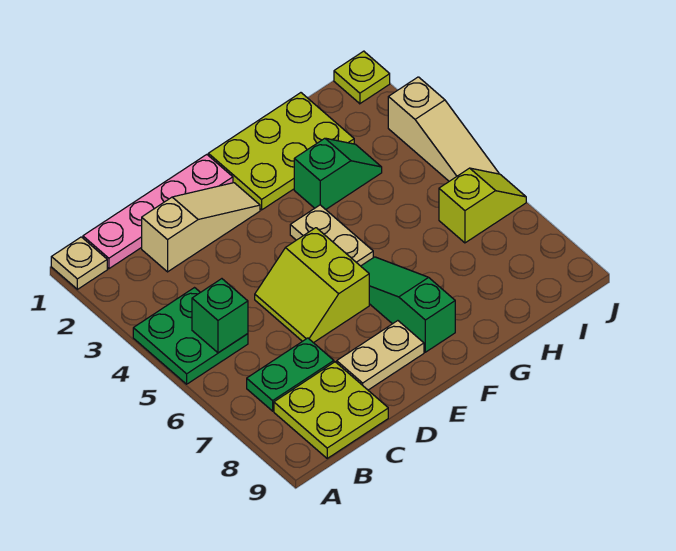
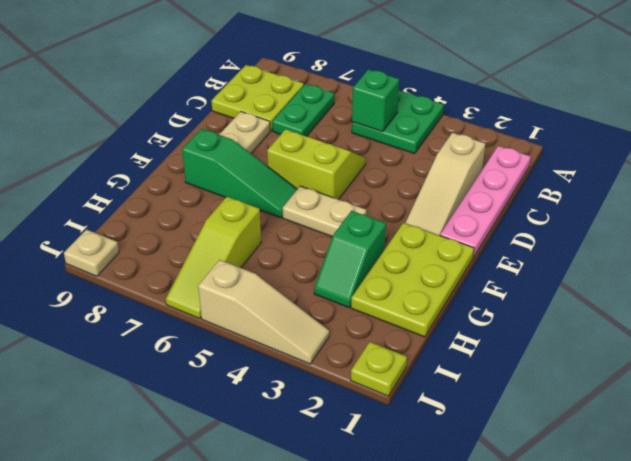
tan 1x1 plate [51,237,107,289] -> tan 1x1 plate moved to [64,230,119,276]
lime 1x2 slope [439,168,526,243] -> lime 1x3 slope [166,197,261,319]
tan 1x3 slope [388,77,499,181] -> tan 1x3 slope turned to [198,260,329,364]

